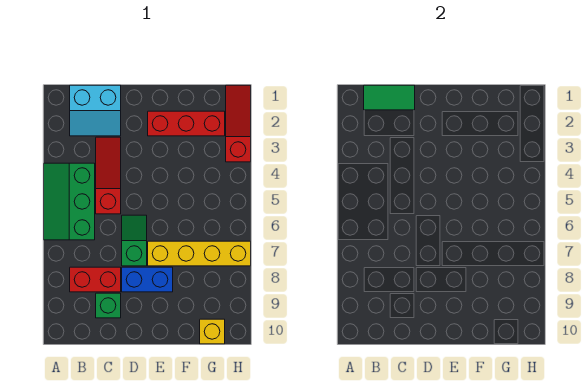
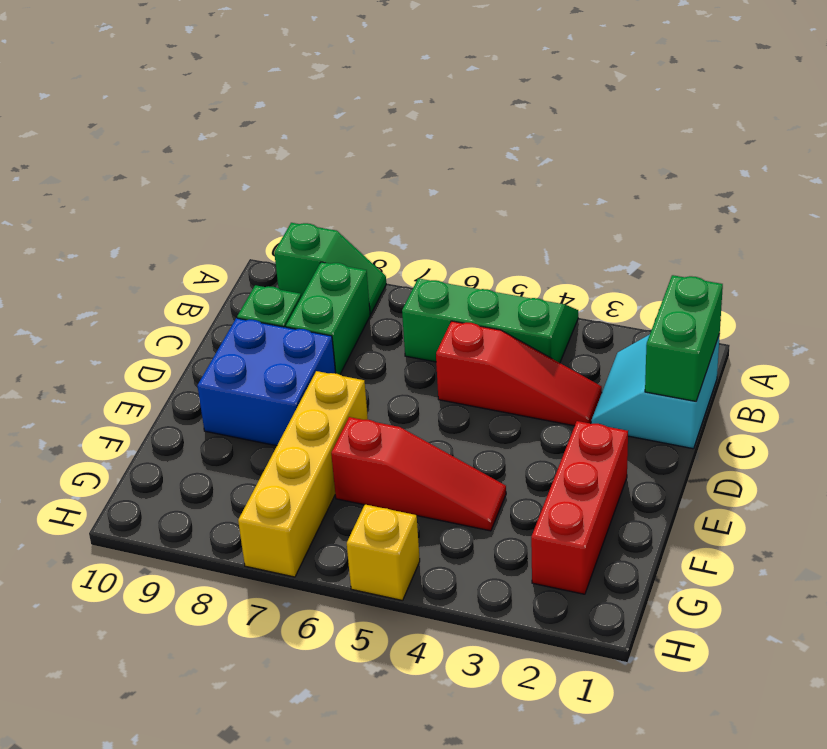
green 1x2 tile [364,85,415,110] -> green 1x2 brick [645,275,723,401]
red 1x2 brick [70,267,121,292] -> green 1x2 brick [286,262,370,375]
green 1x2 slope [122,215,147,266] -> green 1x2 slope moved to [274,223,386,314]
blue 1x2 brick [122,267,173,292] -> blue 2x2 brick [197,318,335,446]
yellow 1x1 brick [200,319,225,344] -> yellow 1x1 brick moved to [347,505,420,601]
red 1x3 slope [226,85,251,162] -> red 1x3 slope moved to [331,417,506,531]

